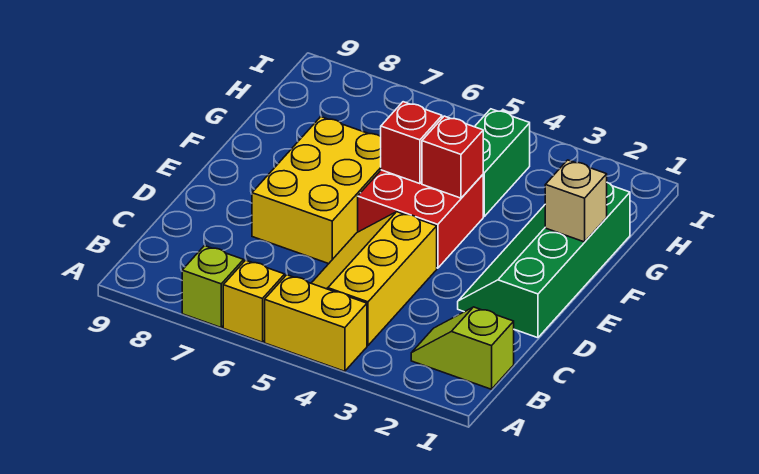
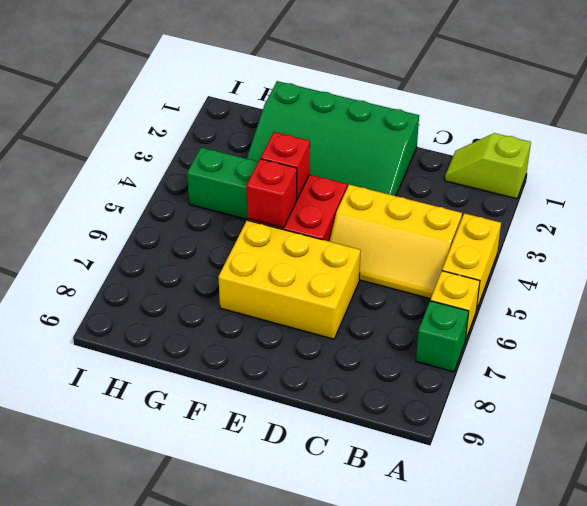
lime 1x1 brick [182,246,244,327] -> green 1x1 brick [416,301,469,372]
lime 1x2 slope [411,307,514,389] -> lime 1x2 slope turned to [445,133,531,199]
green 2x4 slope [458,183,630,338] -> green 3x4 slope [247,81,419,196]
tan 1x1 brick [545,160,607,242] -> none

